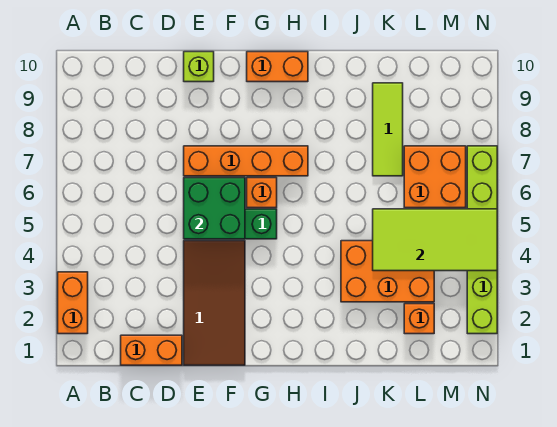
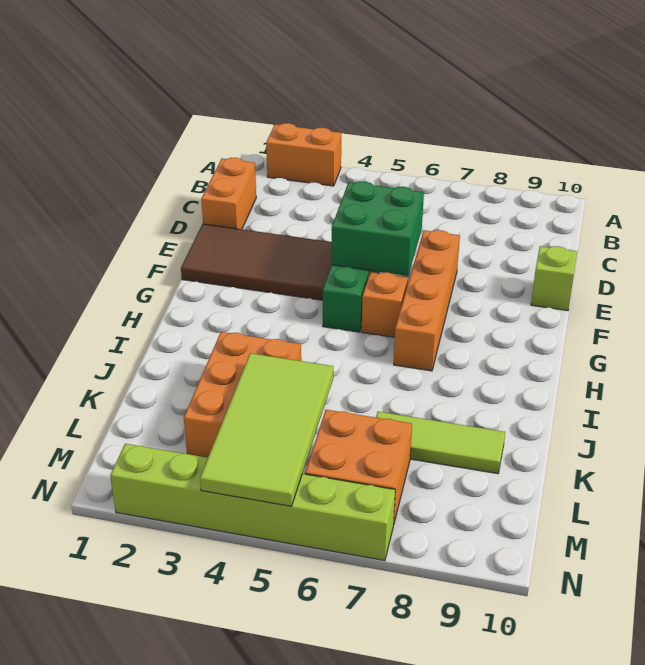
orange 1x2 brick [247,52,308,82] -> none
orange 1x1 brick [404,304,434,334] -> none

